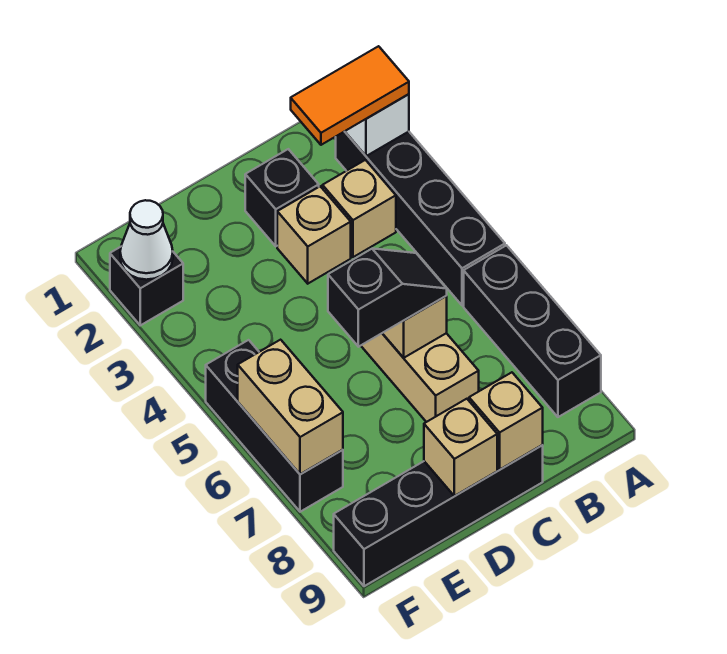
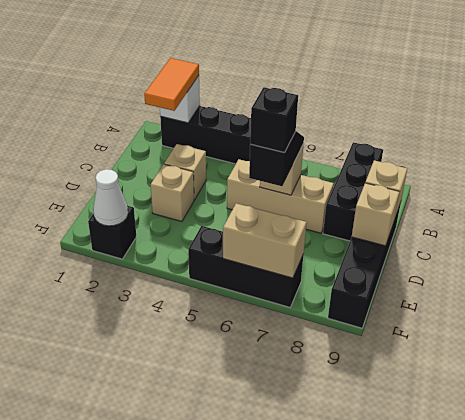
black 1x3 brick [464,245,601,417] -> black 1x3 brick turned to [323,142,383,241]
tan 1x1 brick [322,160,396,257] -> tan 1x1 brick moved to [151,164,194,221]
black 1x1 brick [245,149,319,246] -> black 1x1 brick moved to [250,87,298,152]

